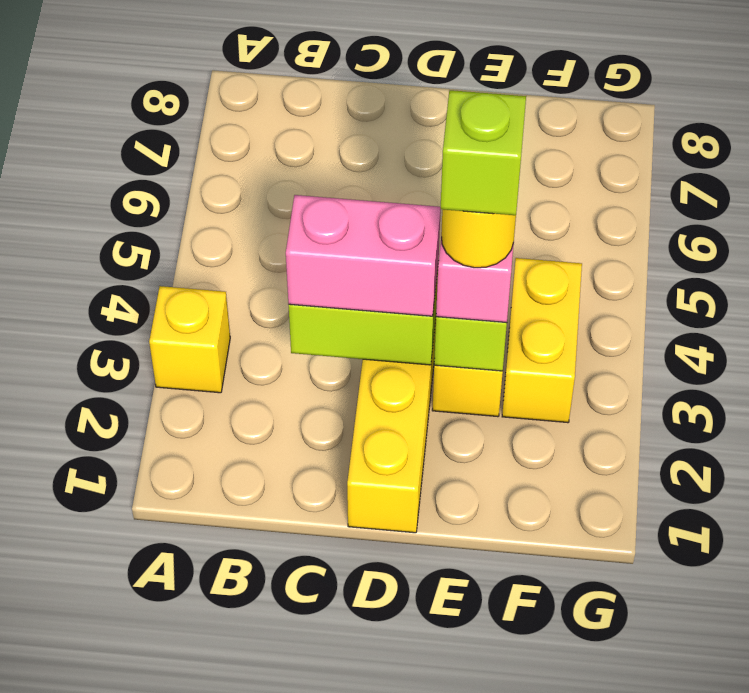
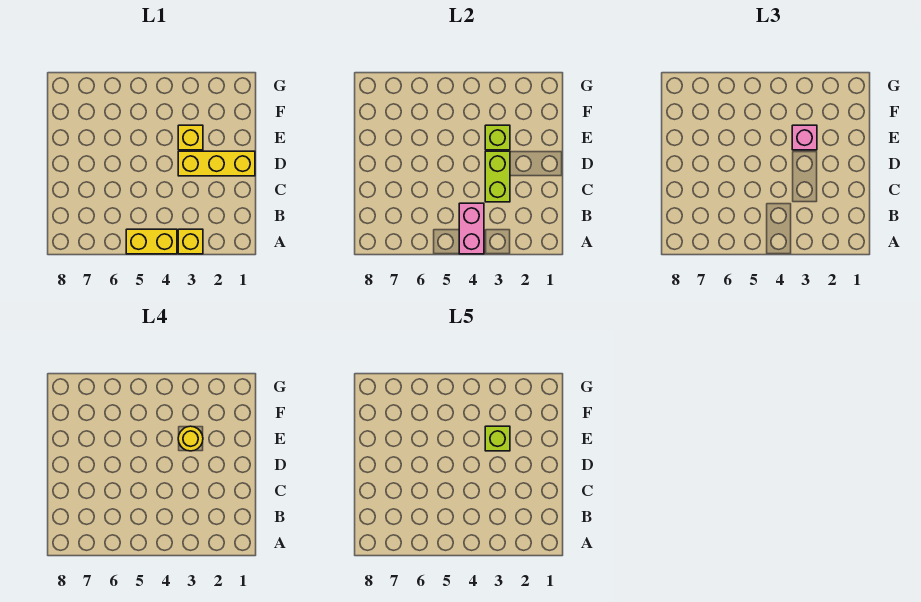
pink 1x2 brick [286,195,441,316] -> pink 1x2 brick moved to [459,203,484,254]
yellow 1x2 brick [502,258,582,423] -> yellow 1x2 brick moved to [126,229,177,254]

